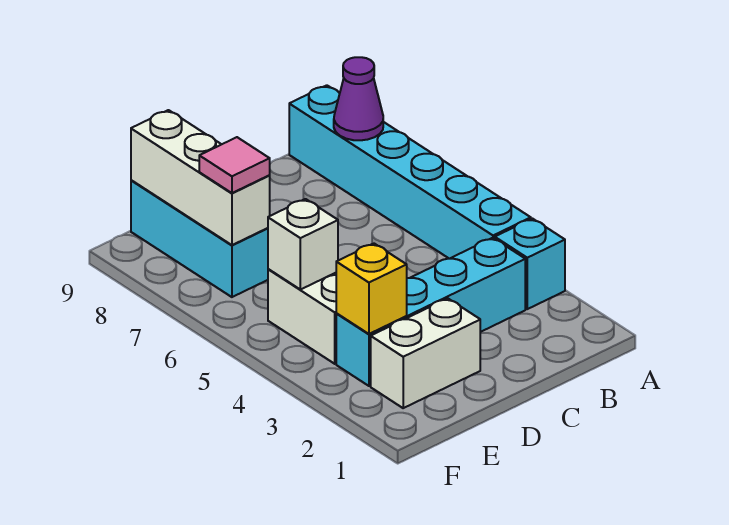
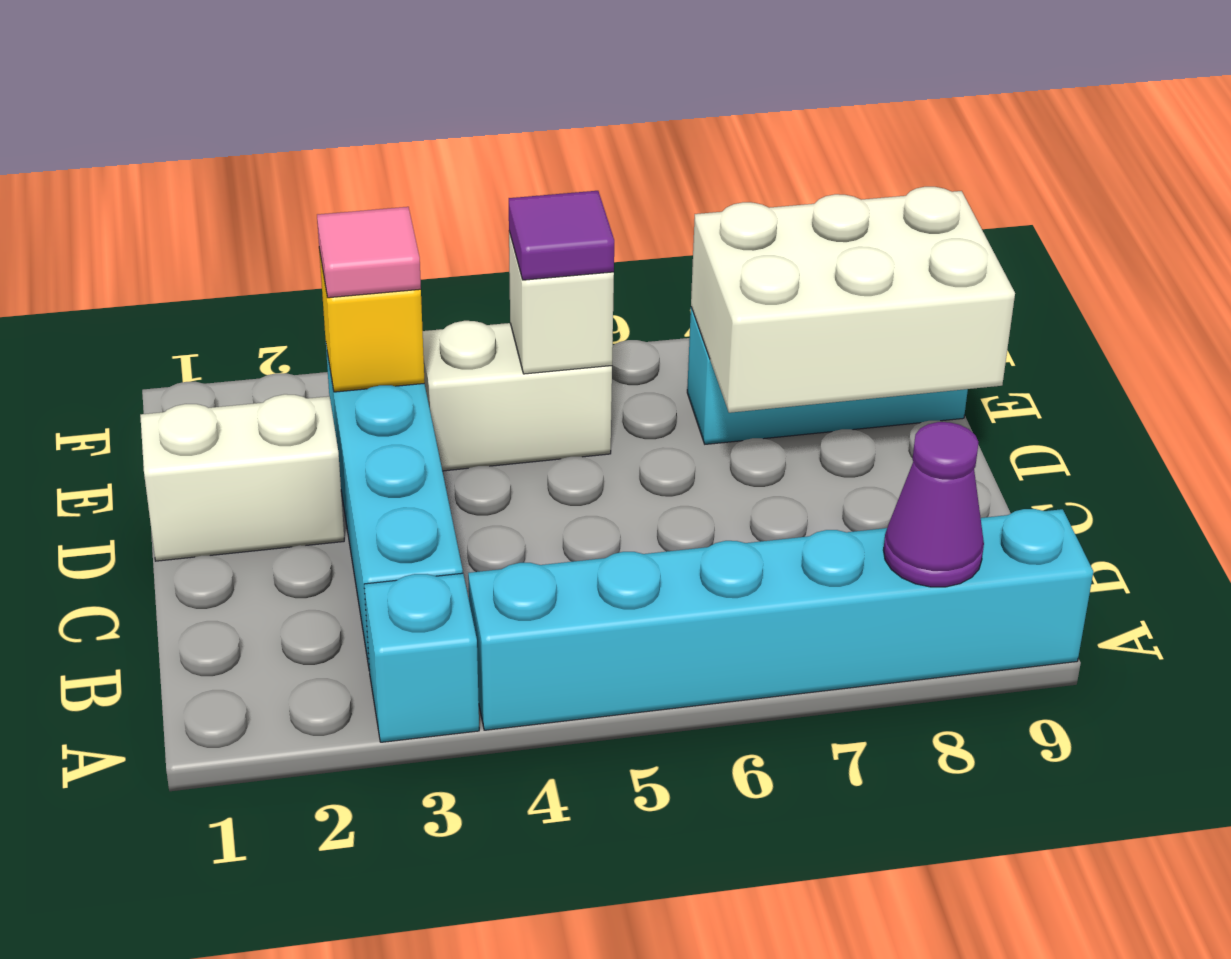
white 1x2 brick [371,298,480,408] -> white 1x2 brick turned to [140,394,344,561]
none -> purple 1x1 tile [509,191,614,280]
white 1x3 brick [131,110,270,245] -> white 2x3 brick [691,187,1015,413]
pink 1x1 tile [199,137,270,193] -> pink 1x1 tile moved to [317,207,421,298]

